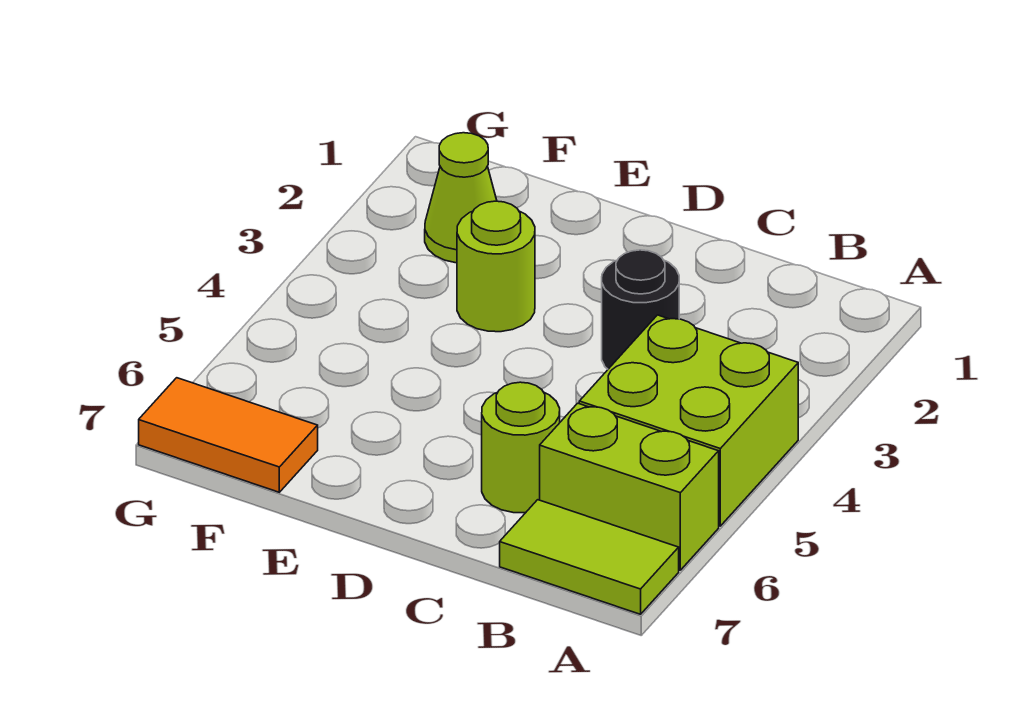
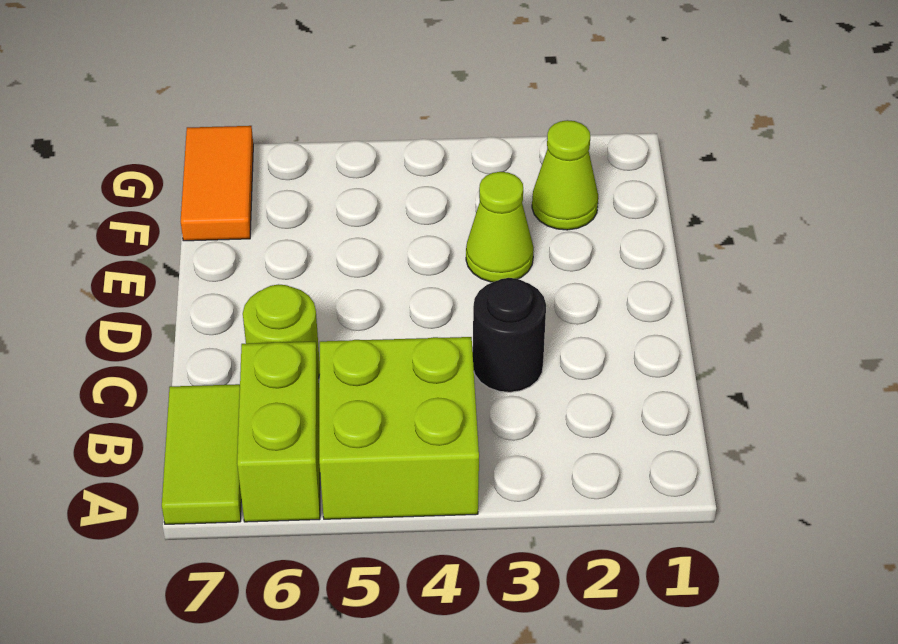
lime 1x1 round brick [457,201,535,332] -> lime 1x1 cone [466,172,534,282]

